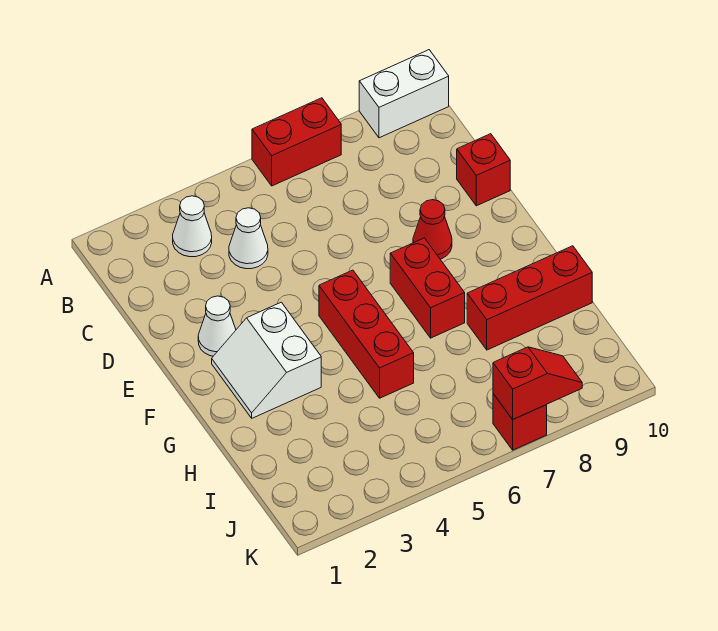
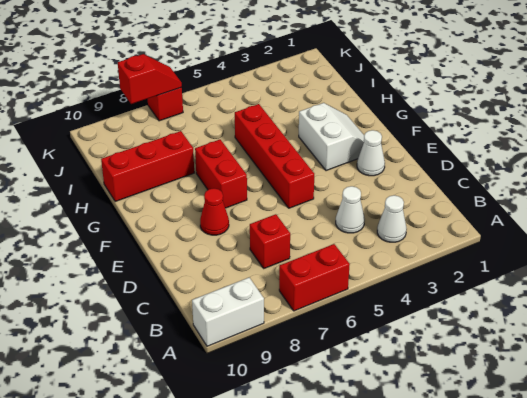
red 1x1 brick [457,134,510,206] -> red 1x1 brick moved to [250,214,290,268]
red 1x3 brick [319,270,414,398] -> red 1x4 brick [235,104,314,208]
red 1x2 slope [493,347,582,419] -> red 1x2 slope turned to [118,54,182,104]

